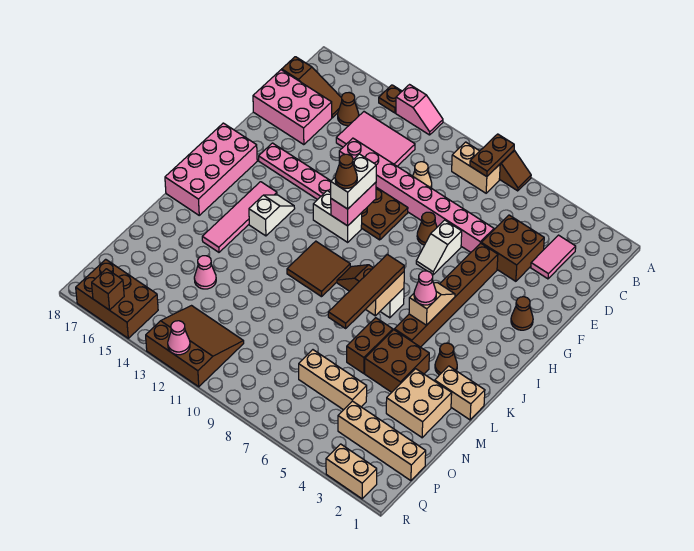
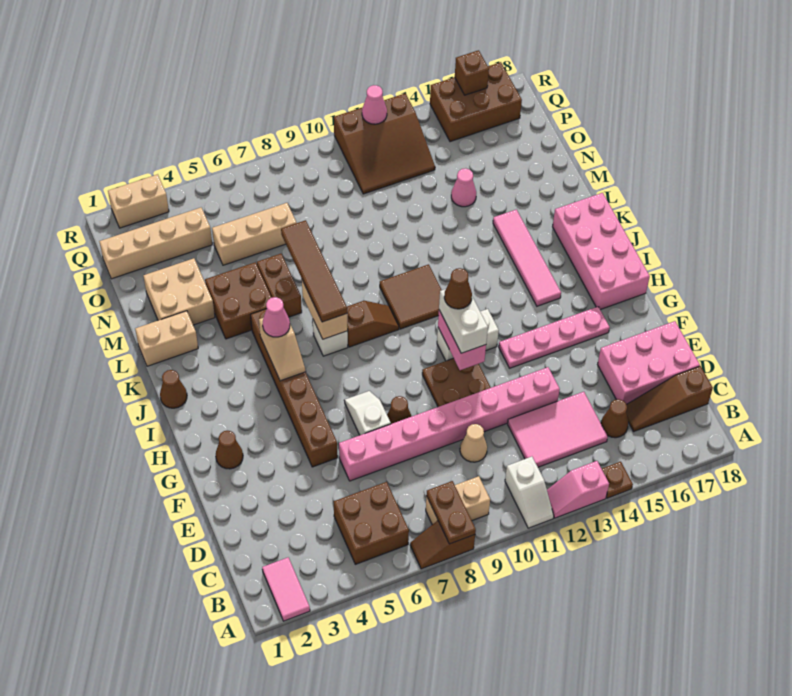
pink 1x2 tile [531,235,576,279] -> pink 1x2 tile moved to [262,557,310,621]
brown 2x2 brick [481,215,544,281] -> brown 2x2 brick moved to [334,482,409,564]
white 1x2 slope [249,195,295,236] -> white 1x2 slope moved to [505,457,554,528]
brown 1x1 cone [435,343,457,375] -> brown 1x1 cone moved to [160,370,187,408]

